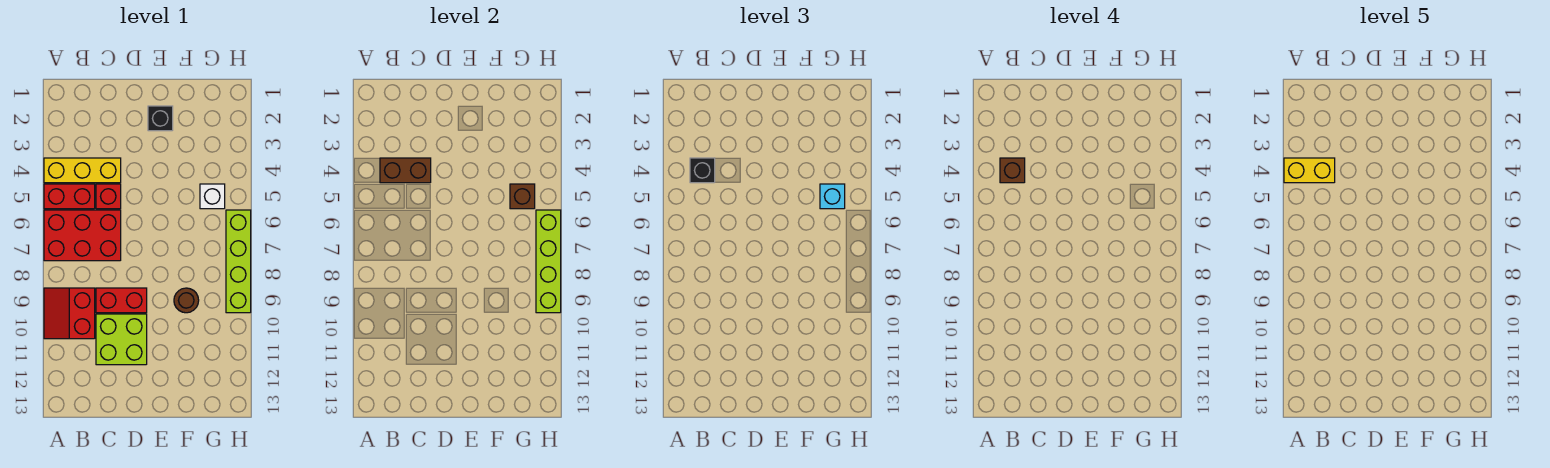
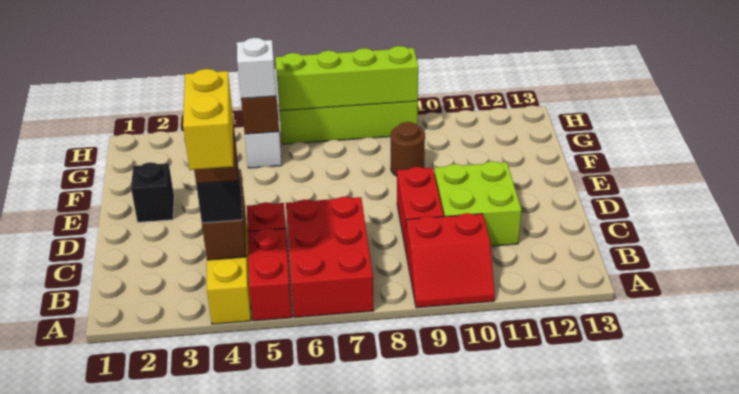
cyan 1x1 brick [820,184,845,209] -> white 1x1 brick [237,38,276,99]

